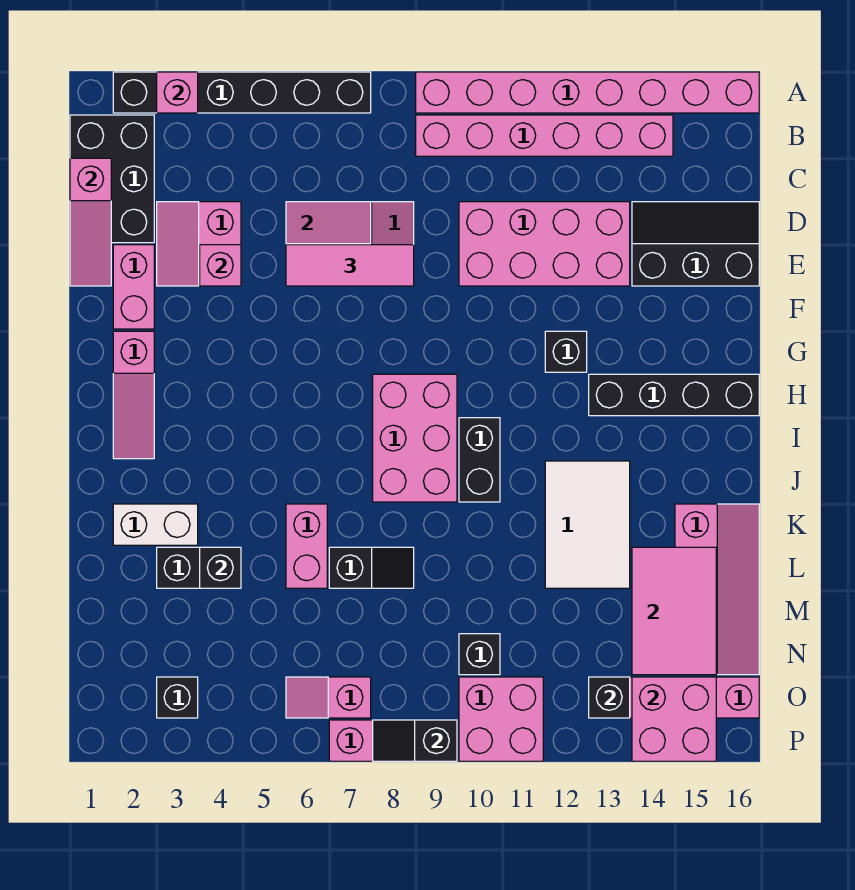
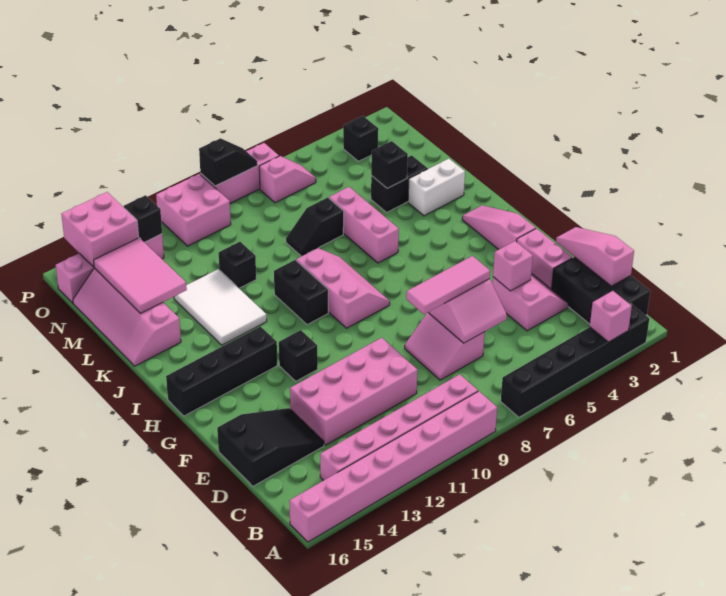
black 2x3 slope [632,202,759,286] -> black 2x3 slope turned to [217,408,324,486]
pink 2x3 brick [373,374,457,502] -> pink 2x3 slope [296,248,390,328]
pink 1x2 brick [286,504,327,588] -> pink 1x3 brick [329,187,399,263]
black 1x1 brick [459,634,500,675] -> black 1x1 brick moved to [219,242,256,288]

